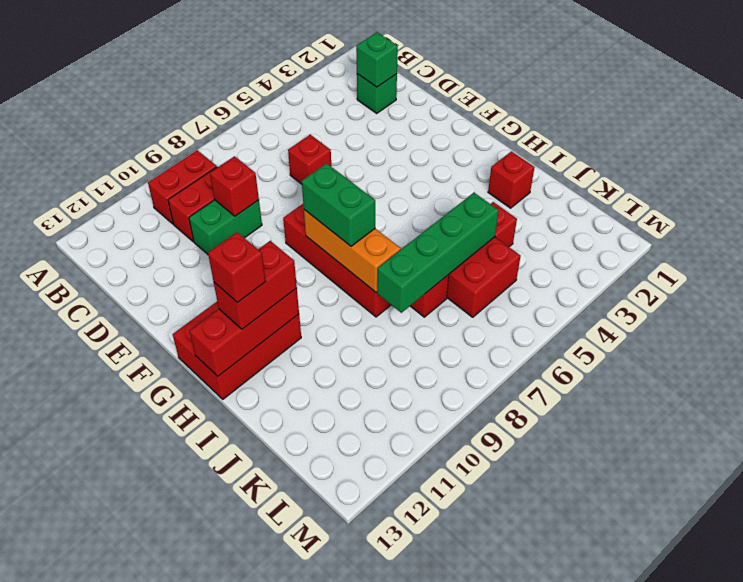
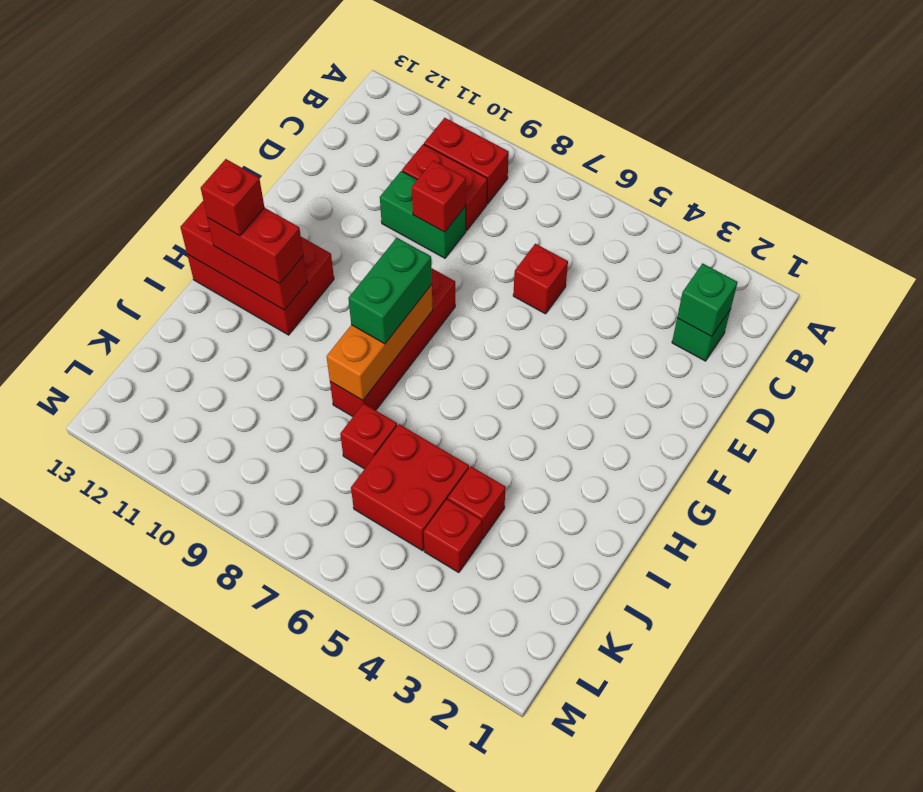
red 1x1 brick [488,151,535,208] -> red 1x1 brick moved to [424,499,482,573]
green 1x4 brick [377,193,499,313] -> none

